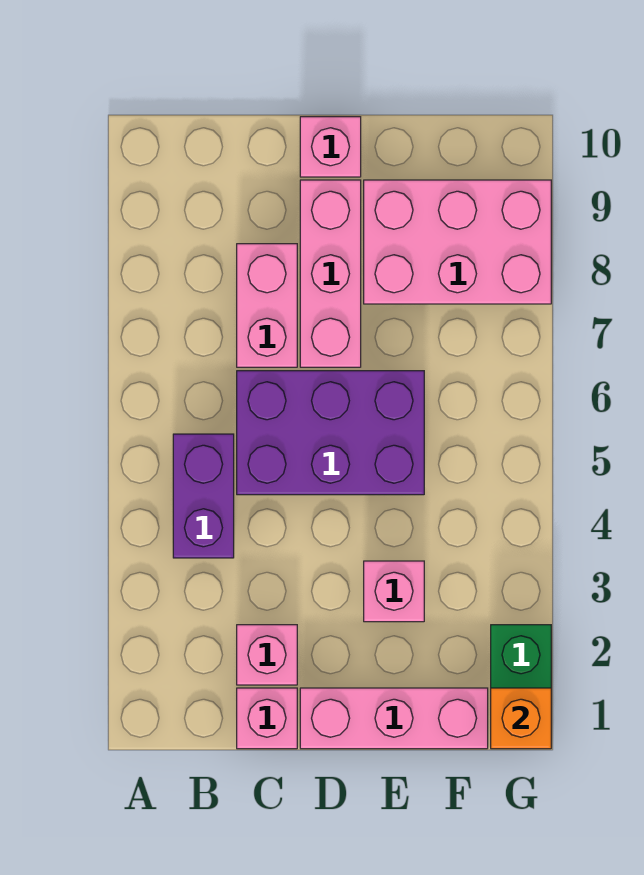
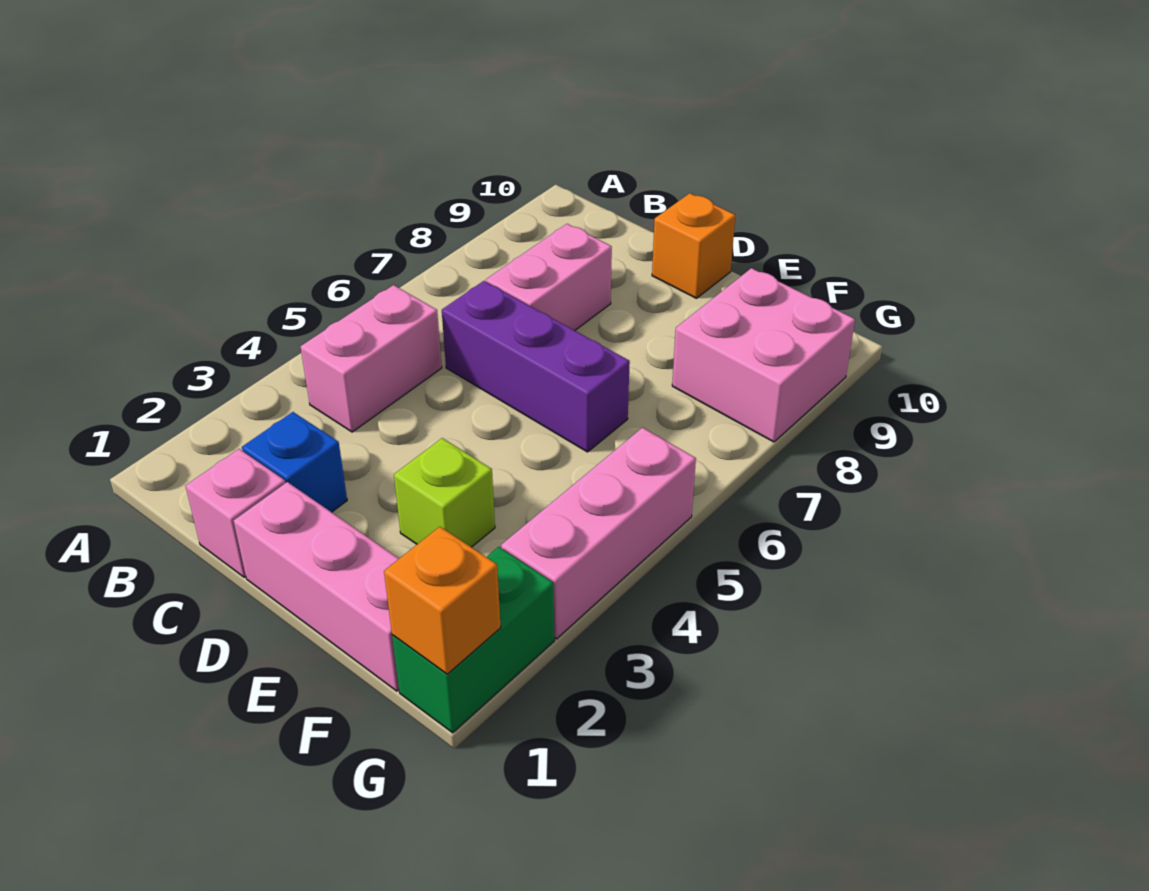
purple 1x2 brick [173,434,234,558] -> pink 1x2 brick [300,285,442,432]
pink 1x1 brick [237,625,297,685] -> blue 1x1 brick [242,412,347,512]
purple 2x3 brick [237,371,424,495] -> purple 1x3 brick [442,281,630,452]
pink 1x3 brick [300,180,361,367] -> pink 1x3 brick moved to [501,428,696,639]
pink 1x1 brick [300,117,361,177] -> orange 1x1 brick [652,193,735,298]
pink 1x1 brick [364,561,424,622] -> lime 1x1 brick [394,438,495,547]
pink 2x3 brick [364,180,551,304] -> pink 2x2 brick [672,268,855,442]

